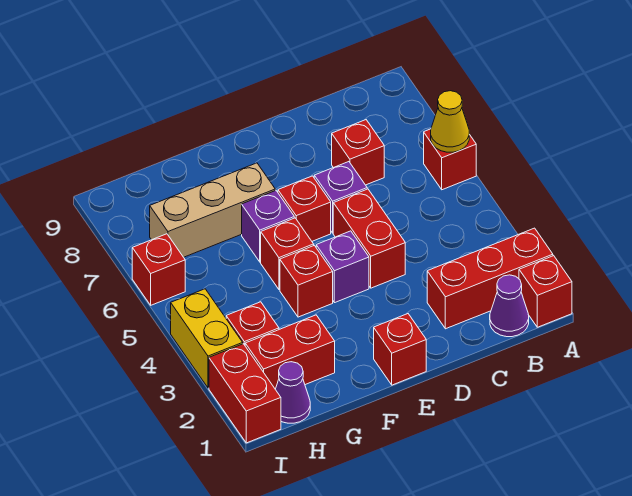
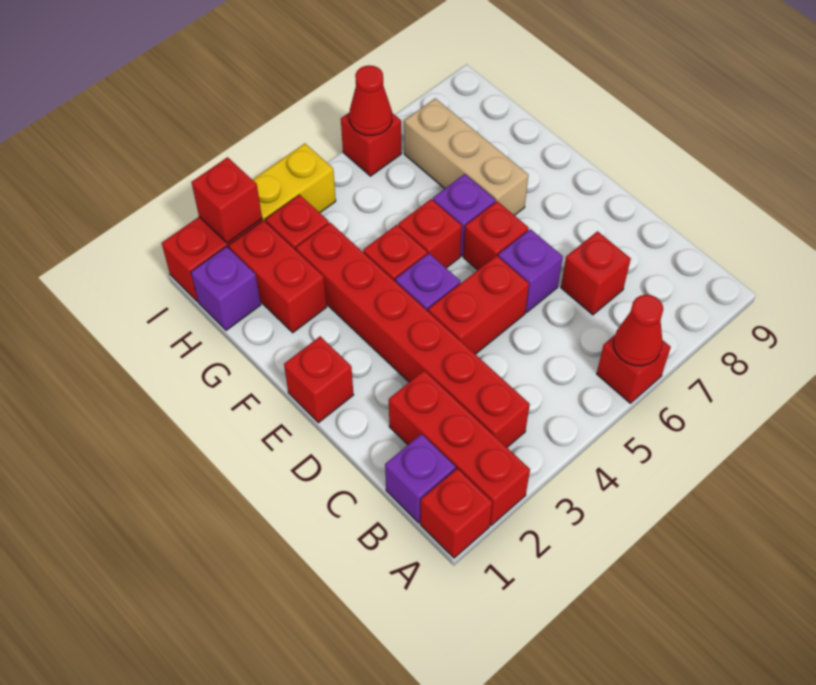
yellow 1x1 cone [431,91,469,152] -> red 1x1 cone [614,295,663,366]
purple 1x1 cone [490,275,529,337] -> purple 1x1 brick [385,434,456,523]
none -> red 1x6 brick [296,223,530,447]
purple 1x1 cone [275,362,310,423] -> purple 1x1 brick [191,246,261,330]
none -> red 1x1 brick [191,157,262,243]
none -> red 1x1 cone [349,65,392,135]

